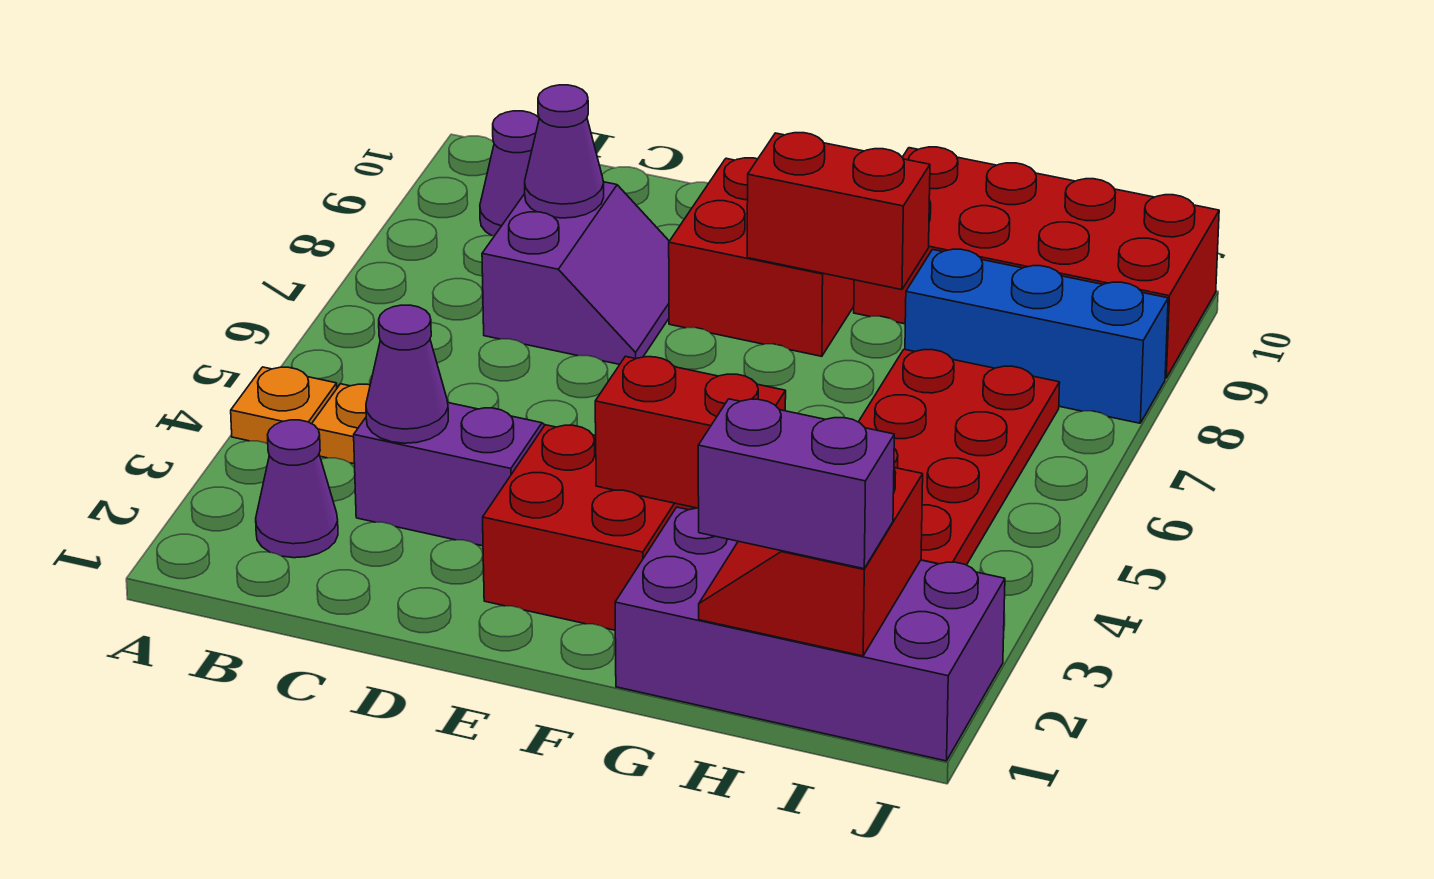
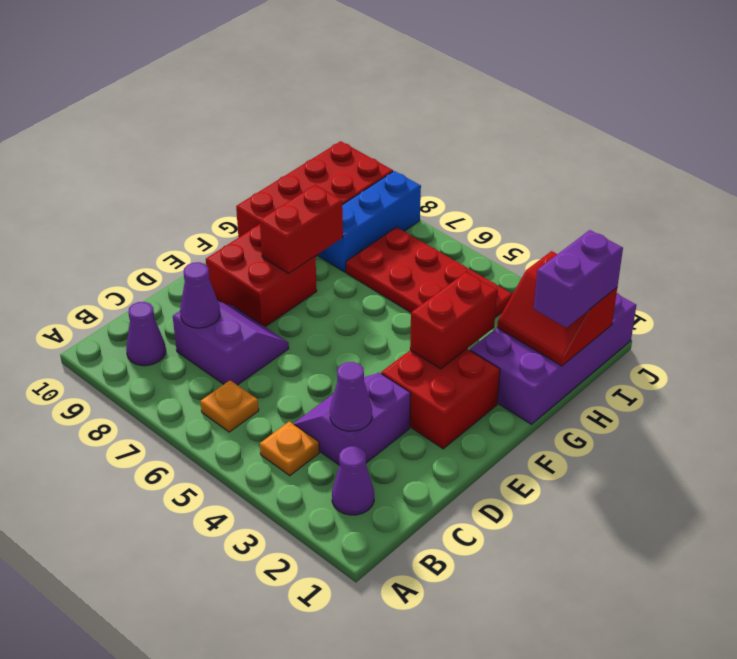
orange 1x1 plate [231,367,337,444] -> orange 1x1 plate moved to [201,380,259,432]

